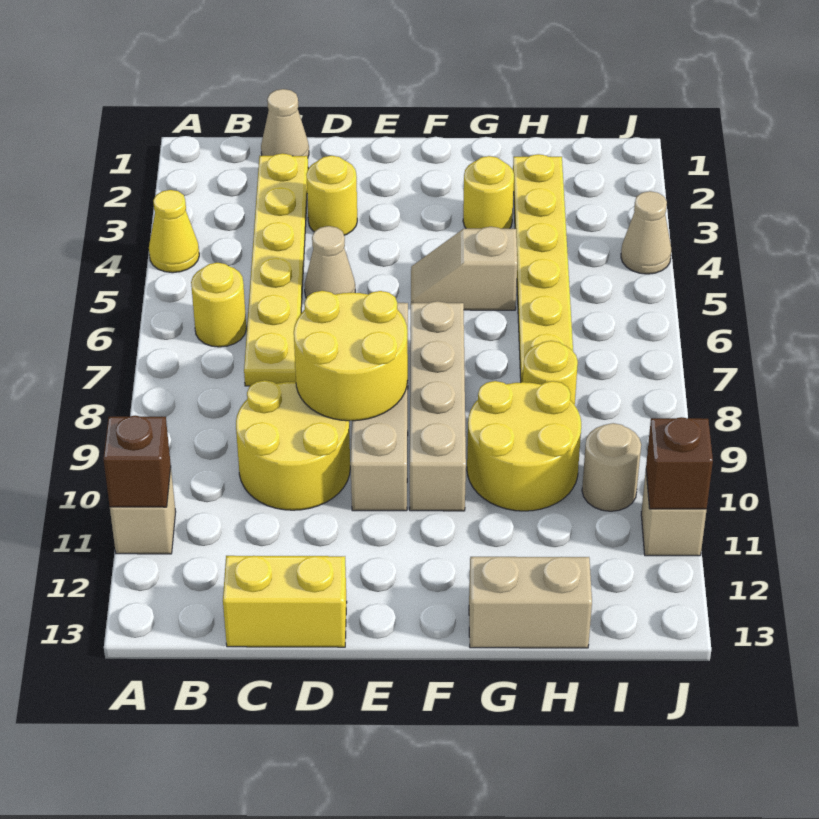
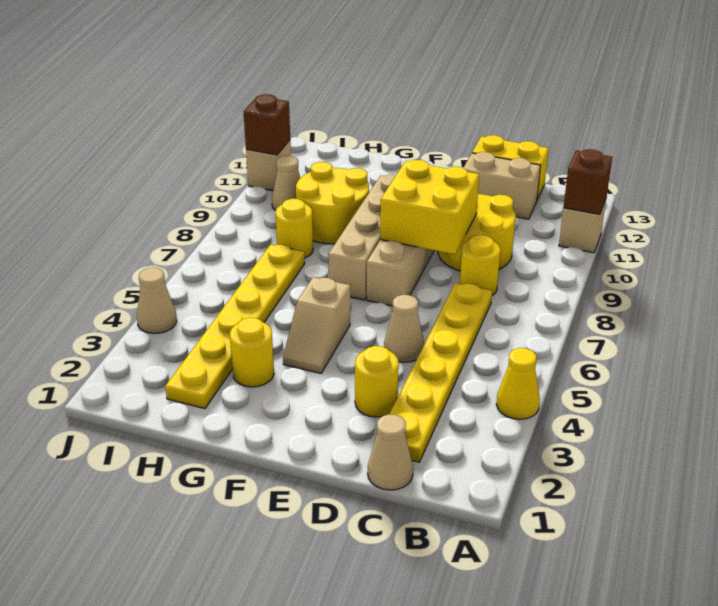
yellow 1x1 round brick [191,263,246,347] -> yellow 1x1 round brick moved to [460,235,500,295]
yellow 2x2 round brick [294,291,408,421] -> yellow 2x2 brick [380,160,479,254]
tan 1x2 slope [411,227,517,310] -> tan 1x2 slope turned to [283,277,350,373]
tan 1x2 brick [469,557,592,648] -> tan 1x2 brick moved to [463,152,541,219]
tan 1x1 round brick [582,423,641,511] -> tan 1x1 cone [272,156,300,210]

